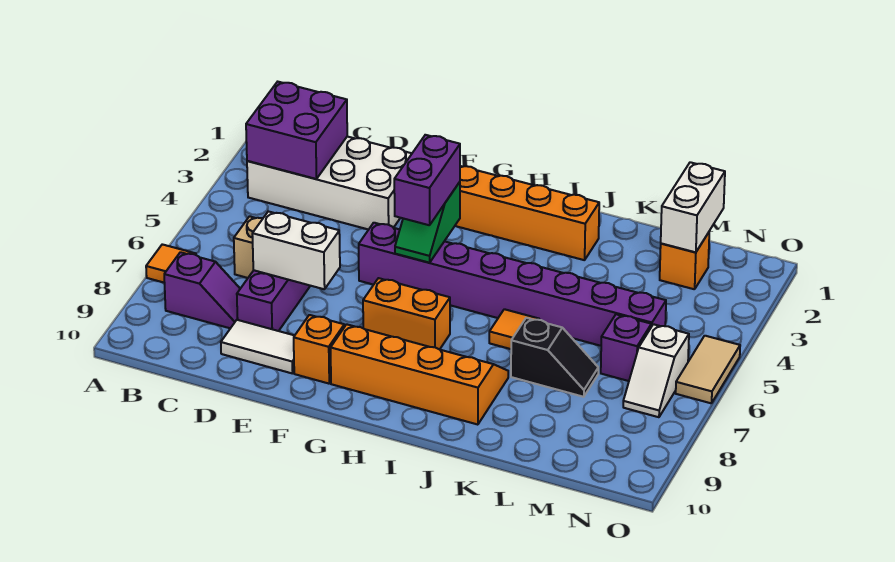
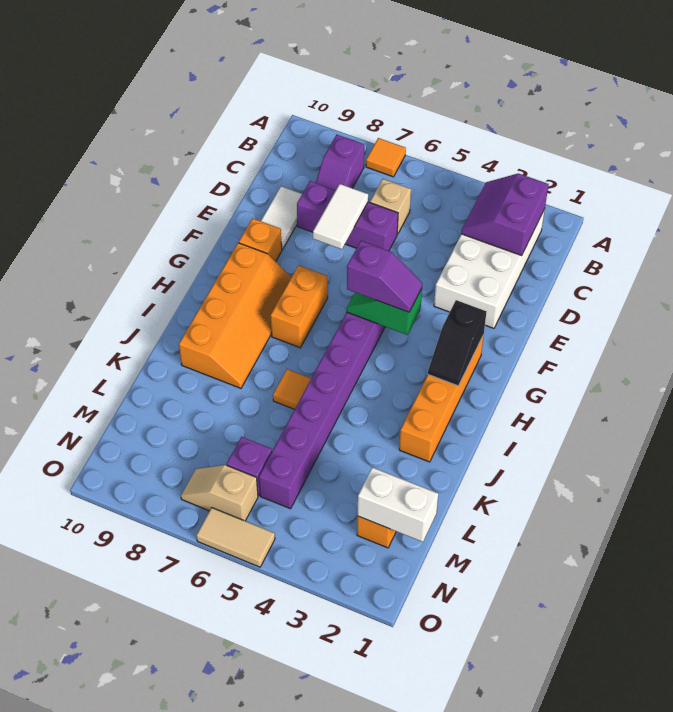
purple 2x2 brick [246,82,347,179] -> purple 2x2 slope [461,173,549,256]
white 1x2 brick [252,211,340,289] -> white 1x2 tile [313,184,368,249]
purple 1x2 brick [394,135,460,225] -> purple 1x2 slope [347,241,422,312]
black 1x2 slope [511,318,598,397] -> black 1x2 slope moved to [428,300,487,386]
white 1x2 slope [623,324,689,417] -> tan 1x2 slope [181,465,258,521]

